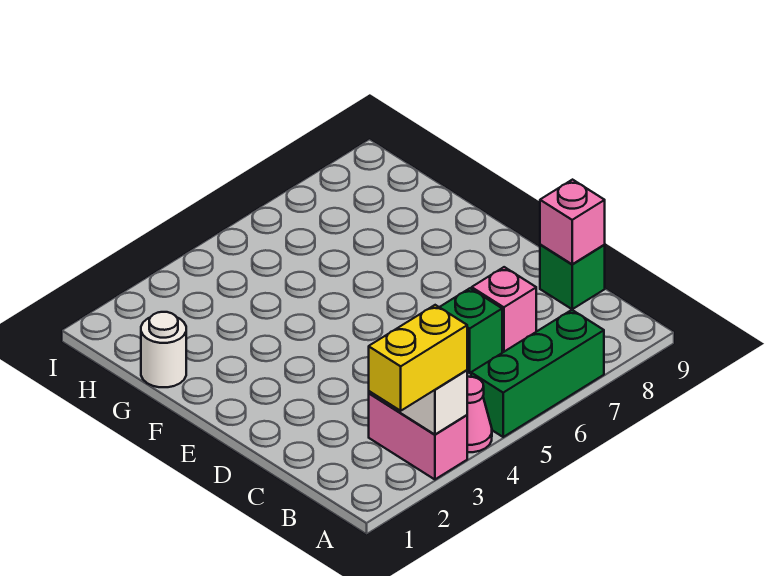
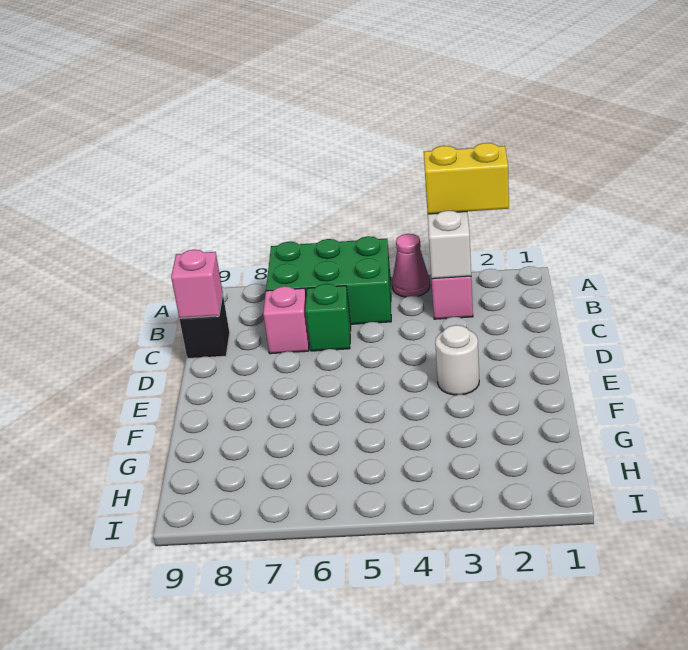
green 1x3 brick [471,310,604,437] -> green 2x3 brick [266,236,391,324]
green 1x1 brick [540,244,605,309] -> black 1x1 brick [180,295,230,359]
white 1x1 round brick [141,312,186,387] -> white 1x1 round brick moved to [435,325,479,395]

